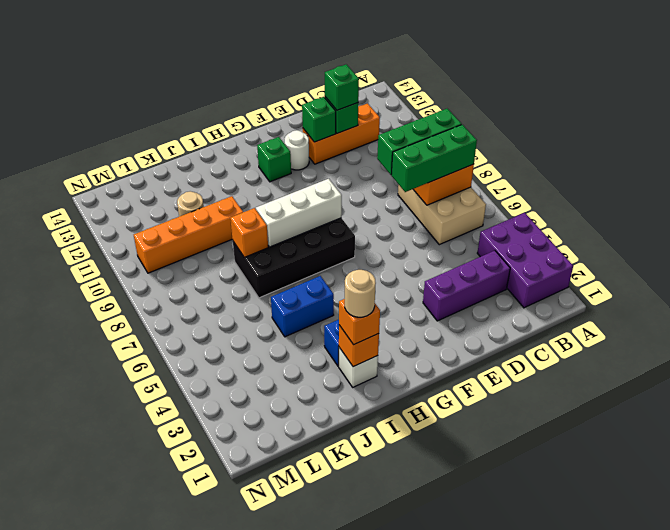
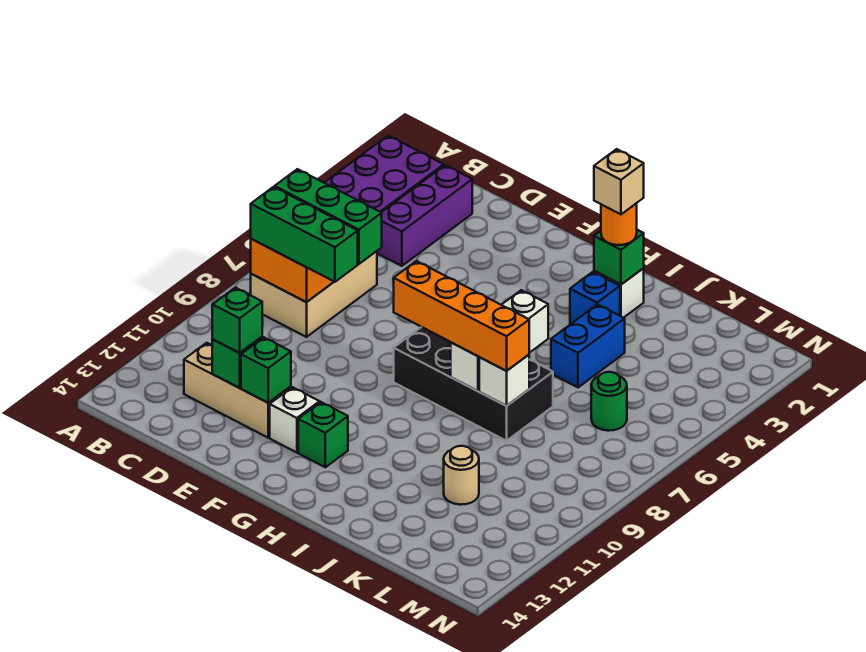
purple 1x3 brick [423,251,510,321] -> purple 1x3 brick turned to [377,165,472,266]
orange 1x3 brick [303,104,380,164] -> tan 1x3 brick [184,343,291,438]
white 1x1 round brick [285,130,309,170] -> white 1x1 brick [270,387,320,453]
white 1x3 brick [256,179,342,247] -> white 1x3 brick turned to [451,290,548,391]
orange 1x1 brick [339,325,379,367] -> green 1x1 brick [594,230,644,284]
orange 1x1 brick [339,299,380,345] -> orange 1x1 round brick [601,203,637,245]
tan 1x1 round brick [345,270,376,317] -> tan 1x1 brick [594,149,644,214]
blue 1x2 brick [271,276,334,337] -> blue 1x2 brick turned to [551,304,625,387]
orange 1x1 brick [230,208,268,258] -> white 1x1 brick [479,355,529,406]
orange 1x4 brick [134,196,243,273] -> orange 1x4 brick moved to [394,261,529,371]
none -> green 1x1 round brick [591,372,627,431]

